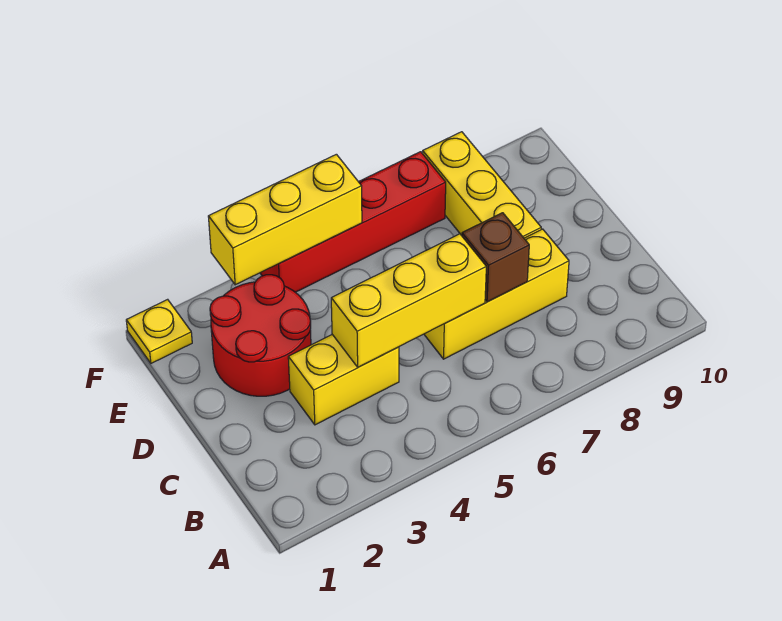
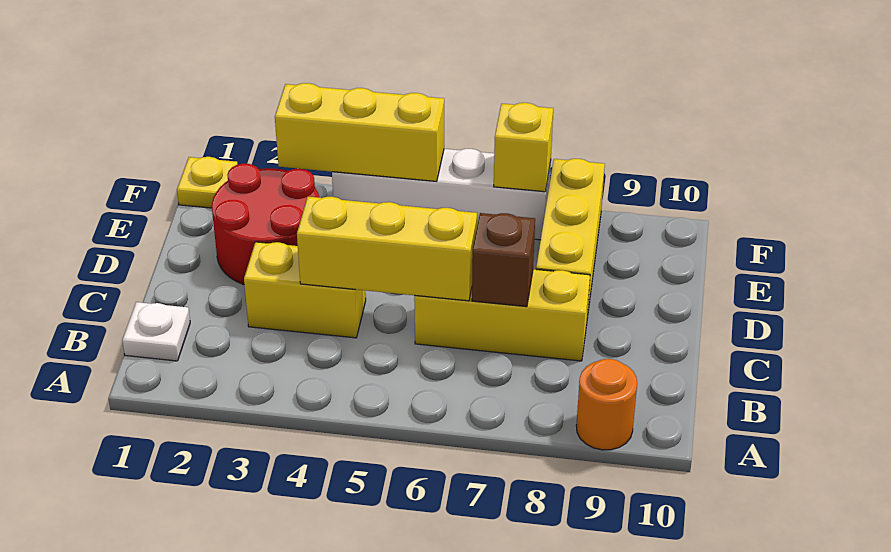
none -> orange 1x1 round brick [576,359,637,450]
none -> white 1x1 plate [122,302,190,361]
red 1x4 brick [260,152,446,292] -> white 1x4 brick [332,149,551,240]
none -> yellow 1x1 brick [494,103,553,192]

